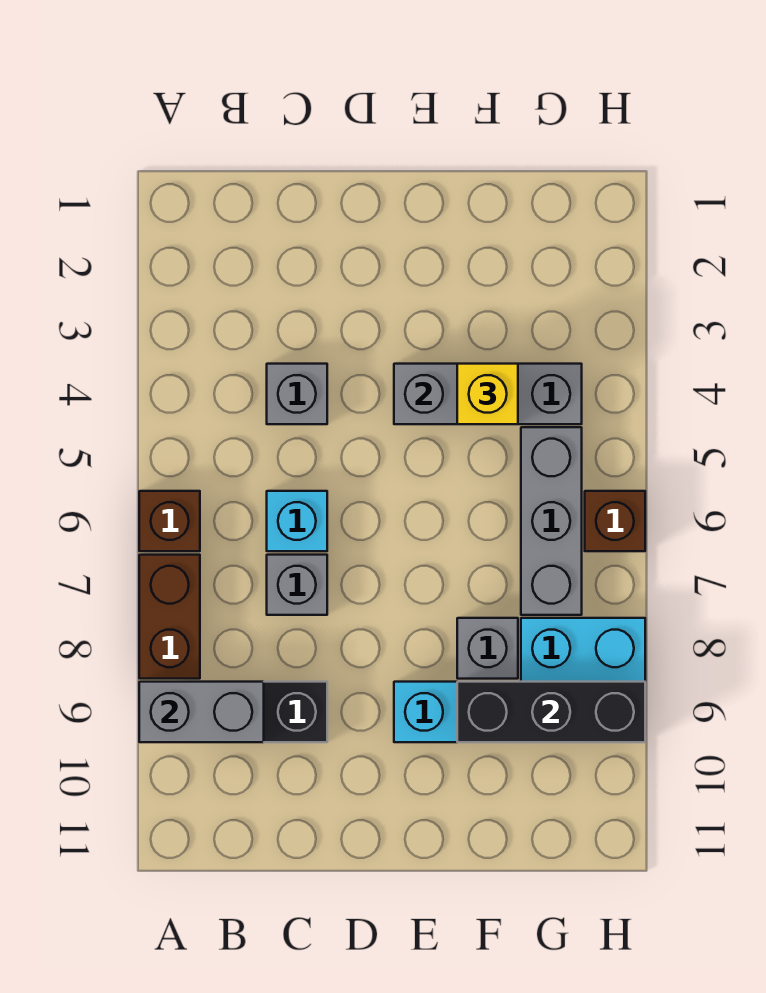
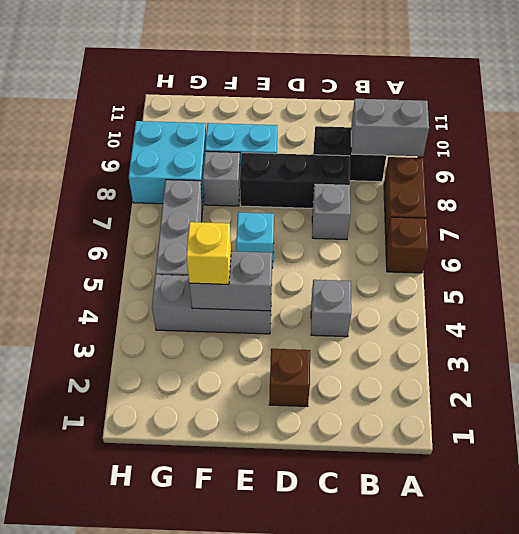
cyan 1x1 brick [267,491,327,551] -> cyan 1x1 brick moved to [236,212,274,268]
black 1x3 brick [457,682,645,742] -> black 1x3 brick moved to [240,153,350,208]
brown 1x1 brick [585,491,645,551] -> brown 1x1 brick moved to [269,349,310,406]

